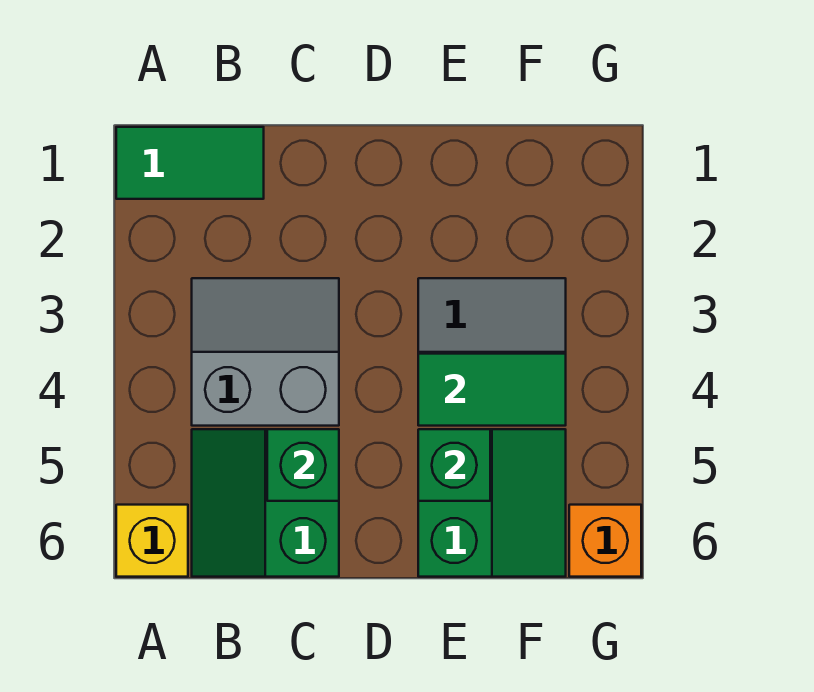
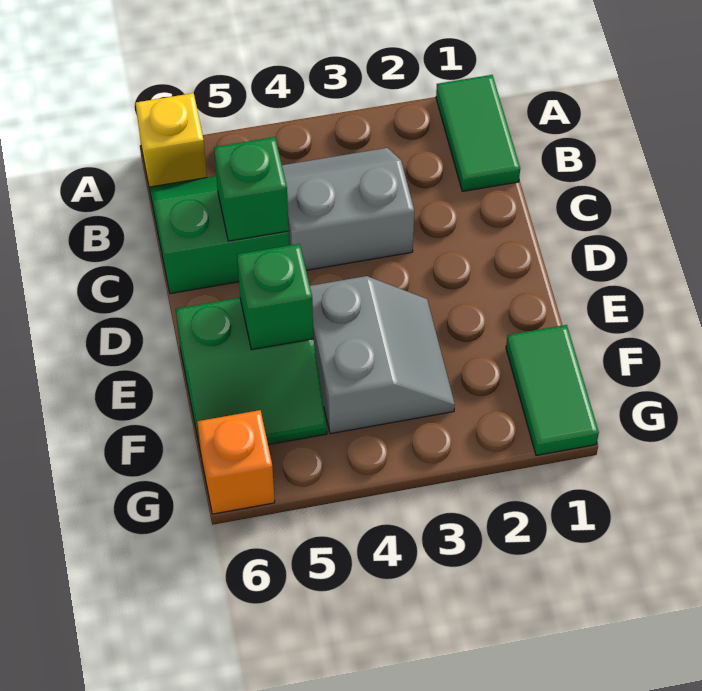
grey 2x2 slope [192,278,339,426] -> grey 2x2 slope turned to [282,148,414,270]
green 1x2 tile [418,354,566,426] -> green 1x2 tile moved to [506,325,599,456]

